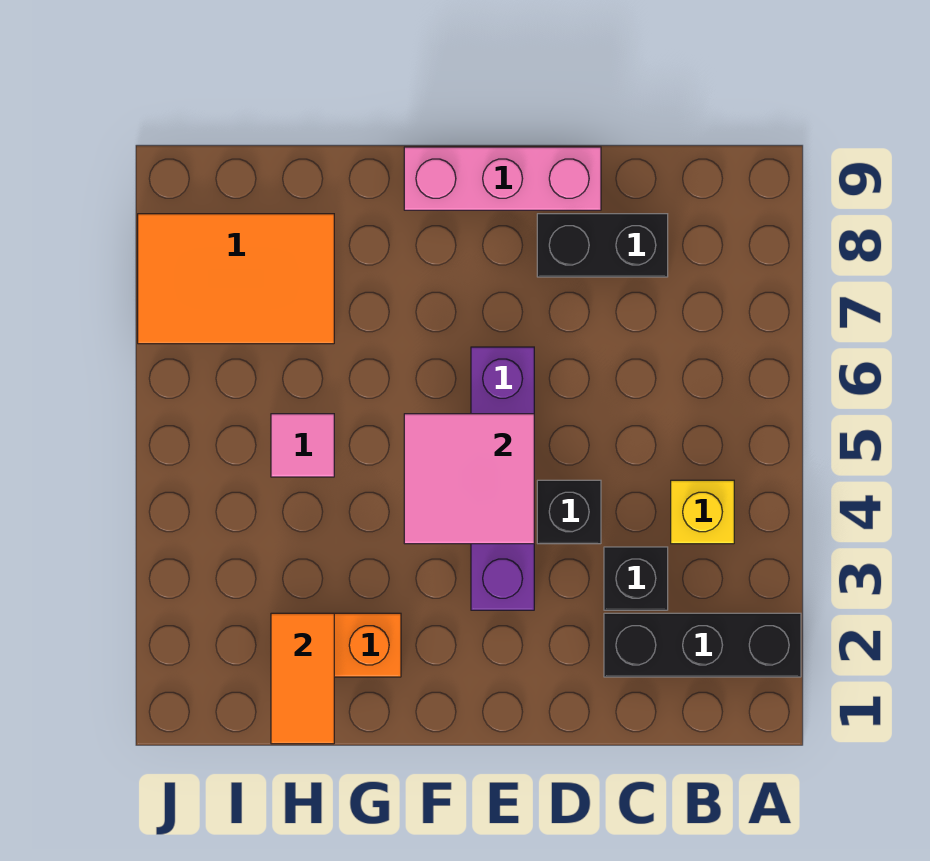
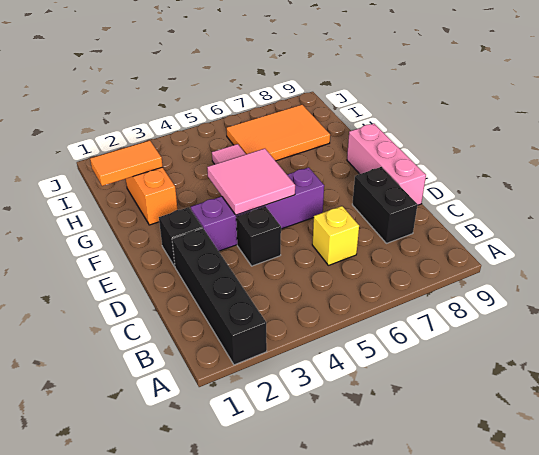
black 1x3 brick [604,613,801,677] -> black 1x4 brick [172,228,267,365]
yellow 1x1 brick [671,480,734,544] -> yellow 1x1 brick moved to [312,206,359,265]
black 1x1 brick [604,547,668,610] -> black 1x1 brick moved to [159,207,202,267]
orange 2x3 tile [138,214,334,344] -> orange 2x3 tile turned to [226,105,330,161]

